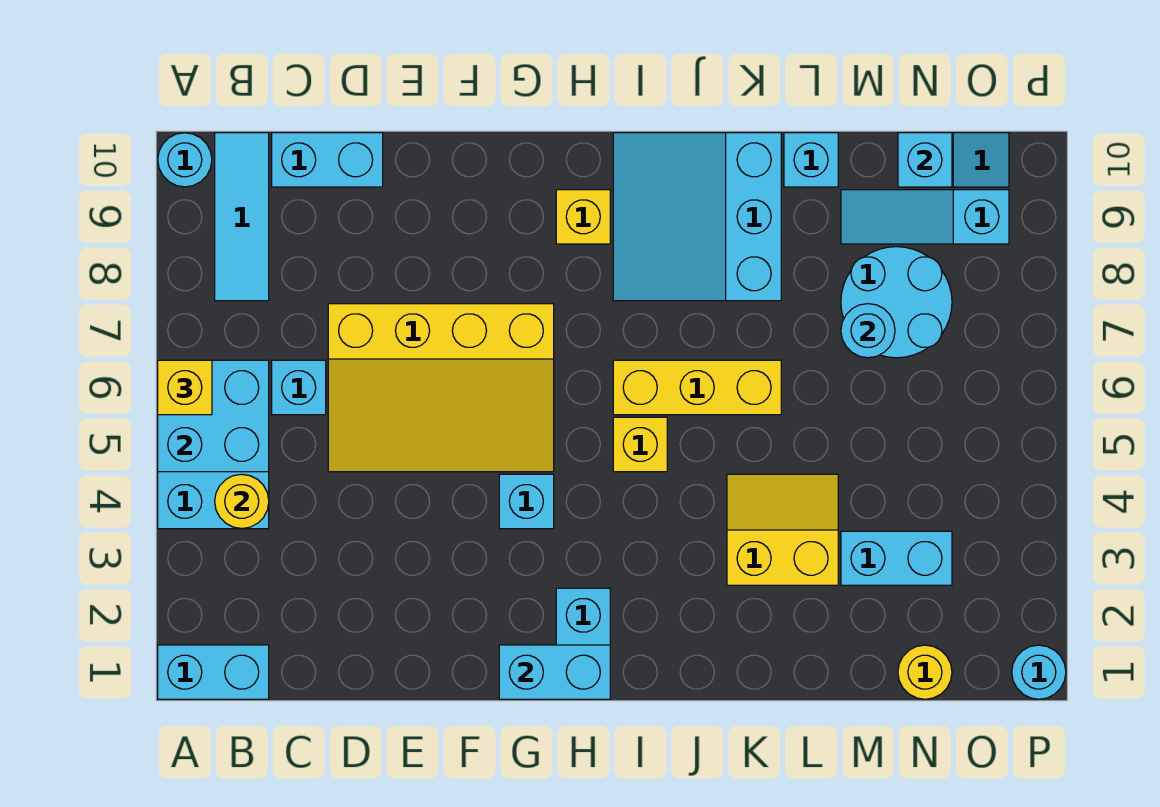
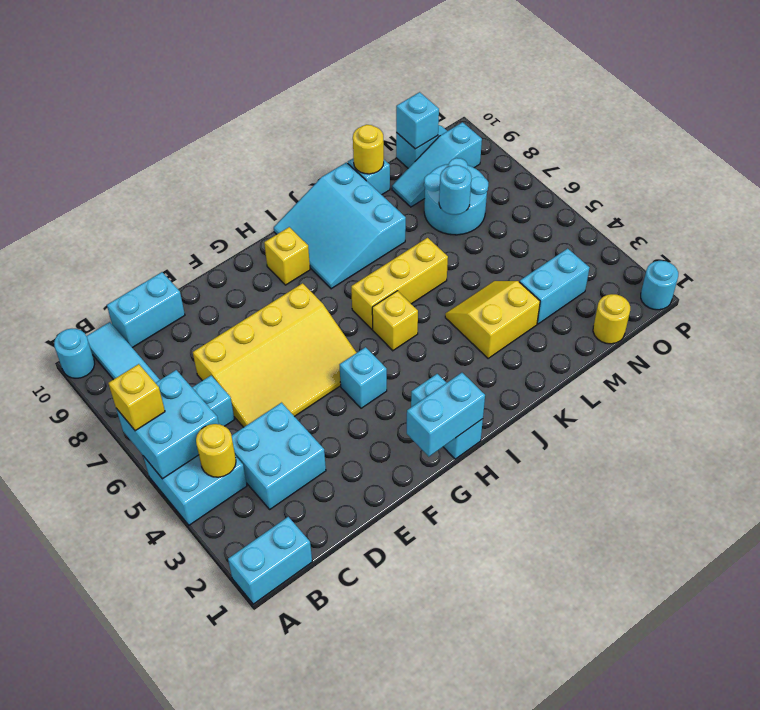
none -> cyan 2x2 brick [231,403,326,509]
none -> yellow 1x1 round brick [353,125,384,174]

